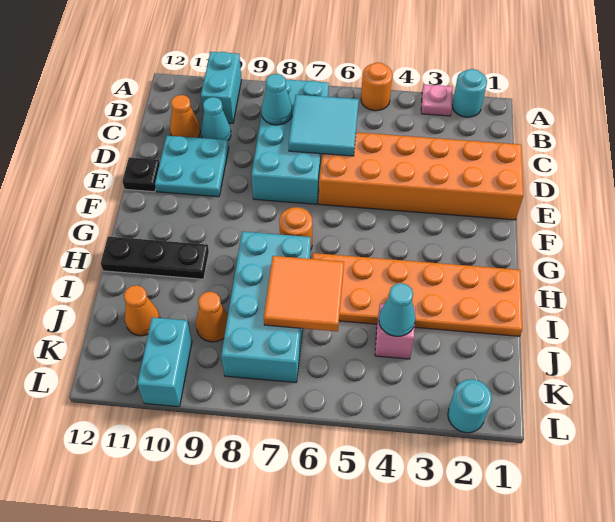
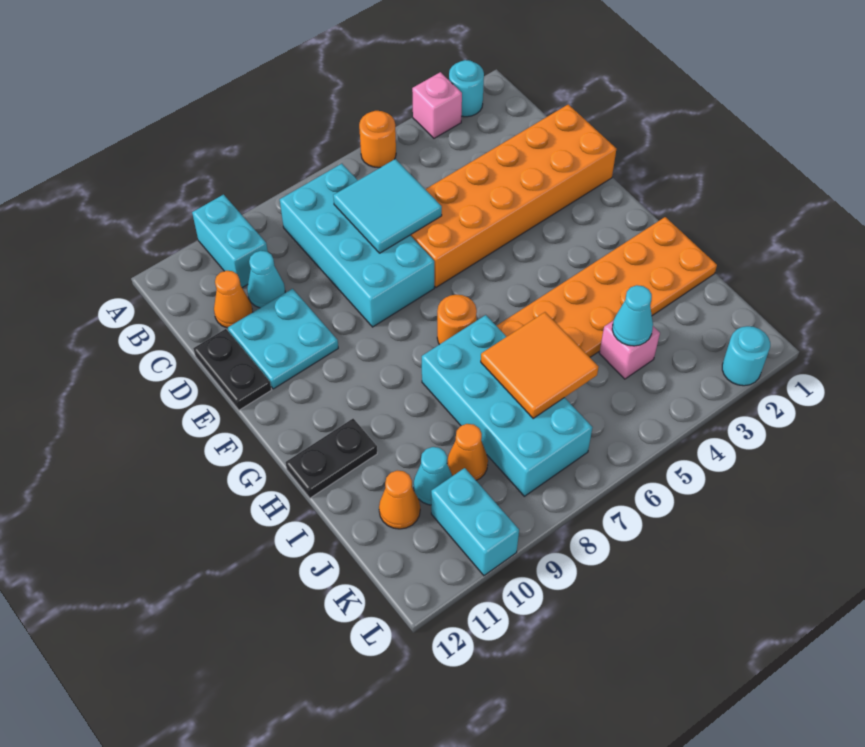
pink 1x1 plate [421,84,452,116] -> pink 1x1 brick [412,72,462,138]
cyan 1x1 cone [262,74,292,125] -> cyan 1x1 cone moved to [414,447,452,505]
black 1x1 plate [122,157,160,192] -> black 1x2 plate [193,329,271,410]
black 1x3 plate [101,236,209,279] -> black 1x2 plate [285,419,377,498]

